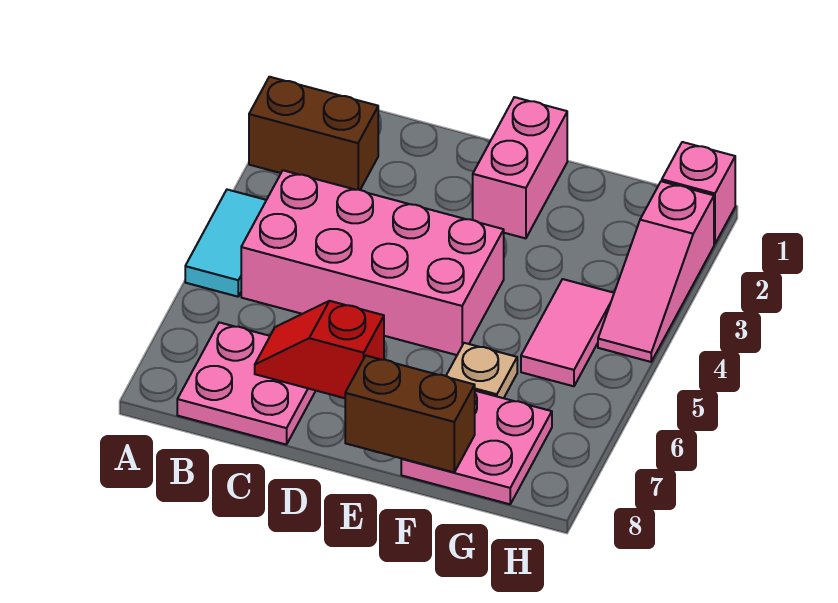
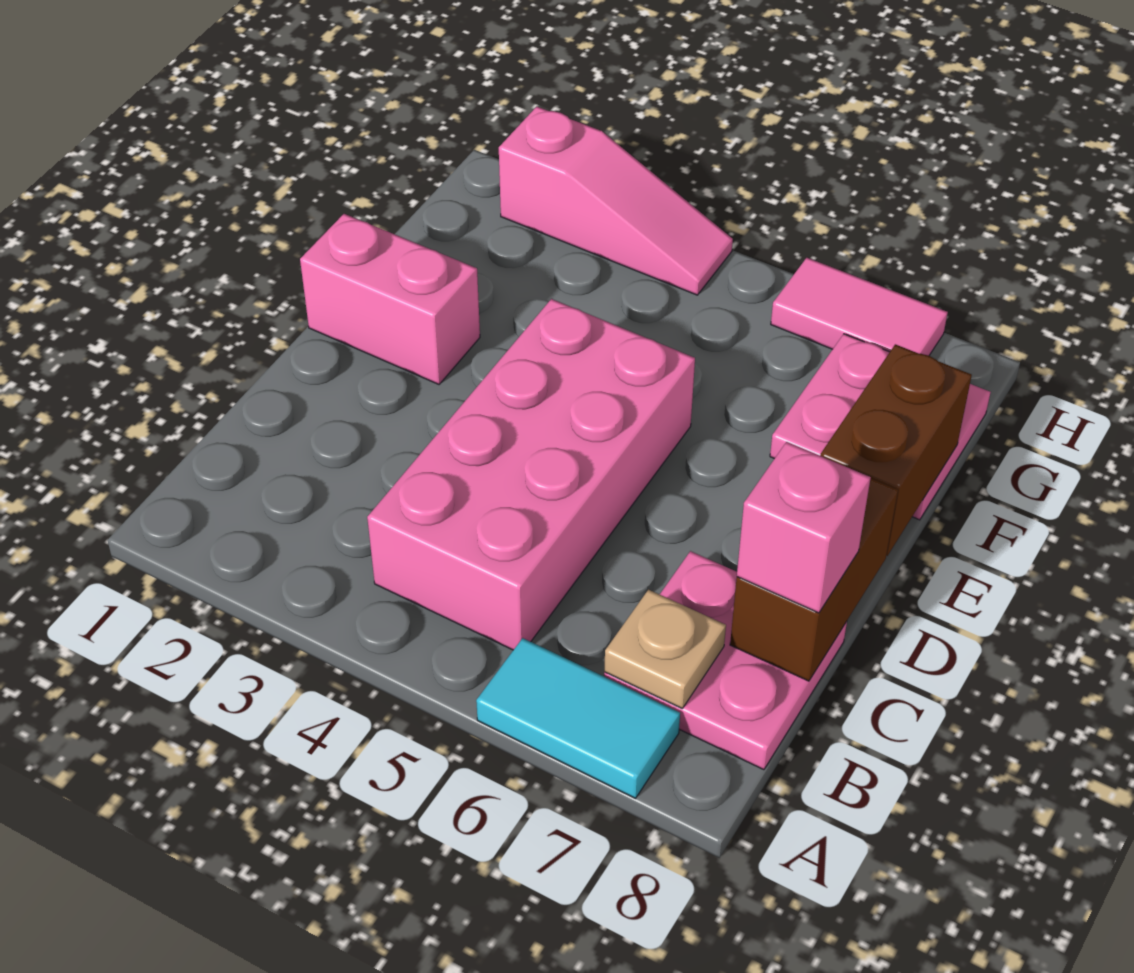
brown 1x2 brick [249,77,378,190] -> brown 1x2 brick moved to [730,478,898,681]
cyan 1x2 tile [185,190,266,297] -> cyan 1x2 tile moved to [476,638,680,798]
red 1x2 slope [255,301,384,398] -> none
tan 1x1 plate [446,343,517,398] -> tan 1x1 plate moved to [604,590,726,708]
pink 1x2 tile [521,279,614,386] -> pink 1x2 tile moved to [771,258,948,356]
pink 1x1 brick [662,142,735,244] -> pink 1x1 brick moved to [737,442,871,613]

